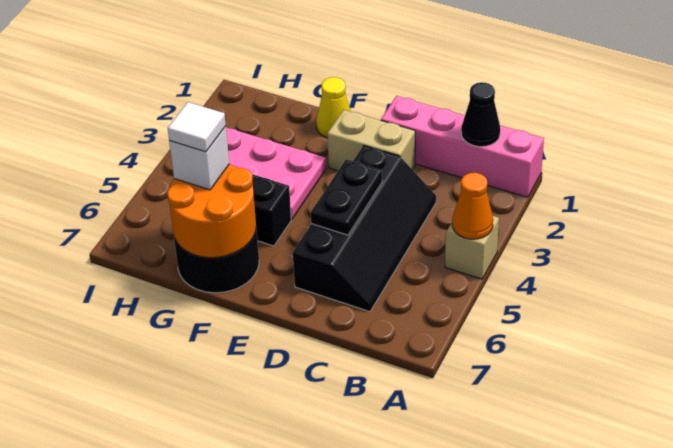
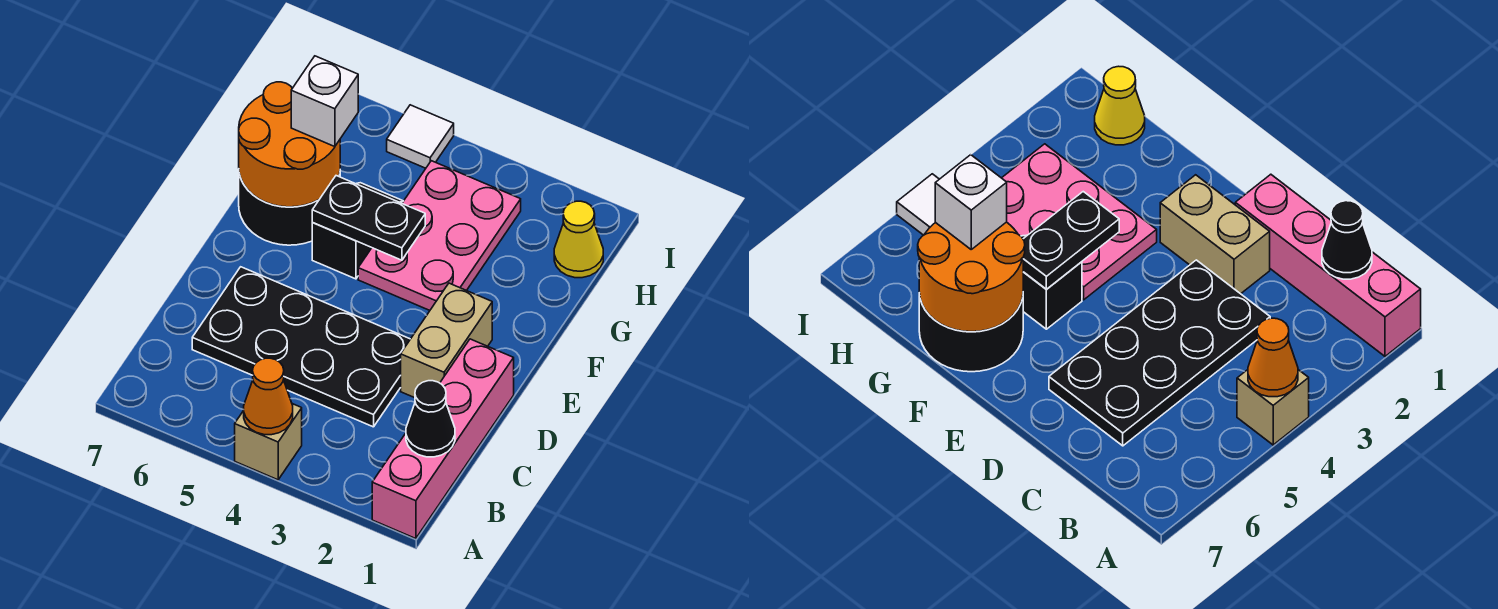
black 2x4 slope [293,145,436,312] -> black 2x4 plate [192,267,410,427]
black 1x2 plate [311,159,382,235] -> black 1x2 plate moved to [312,176,425,260]
yellow 1x1 cone [316,77,351,138] -> yellow 1x1 cone moved to [554,201,603,278]
white 1x1 tile [168,102,226,152] -> white 1x1 tile moved to [387,105,454,168]

